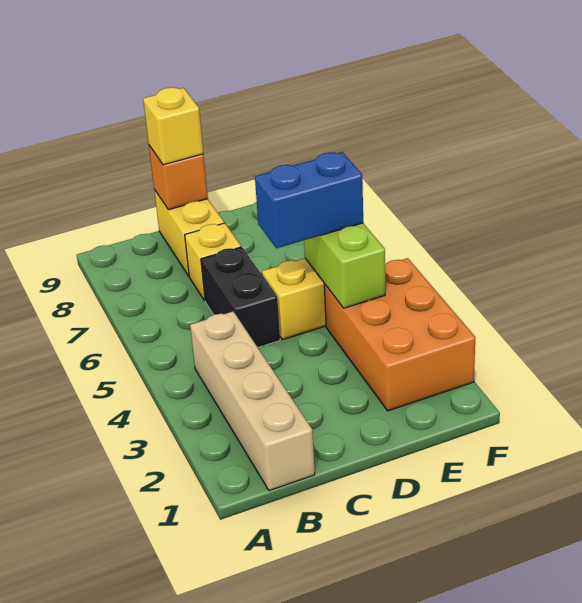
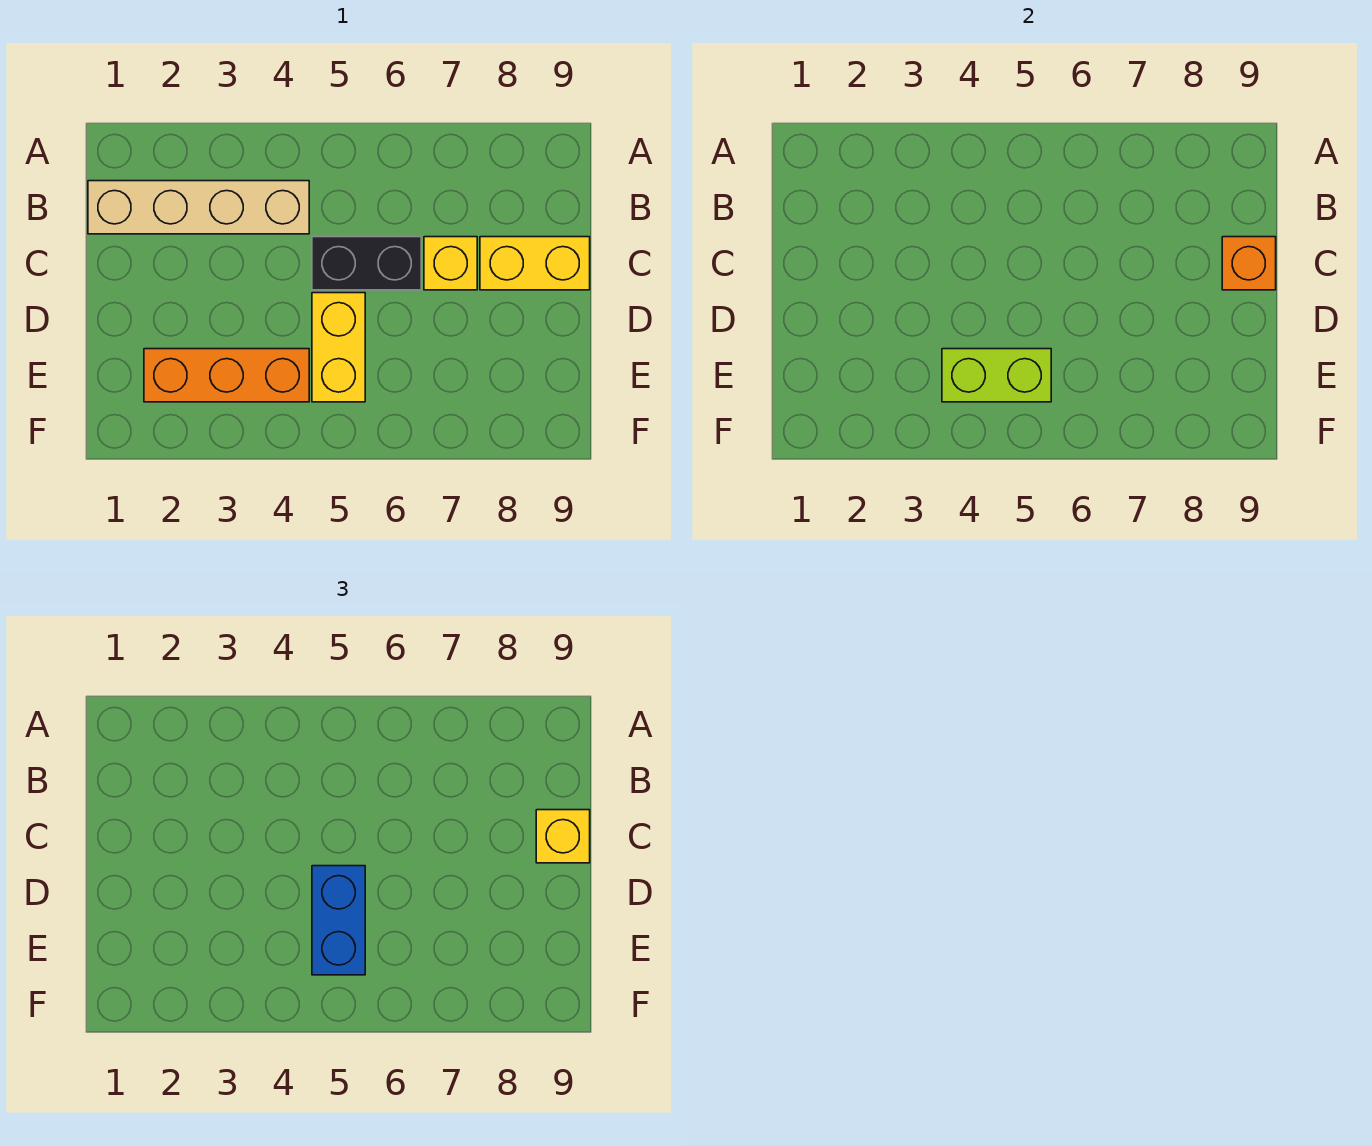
orange 2x3 brick [324,258,475,411] -> orange 1x3 brick [144,349,309,402]

